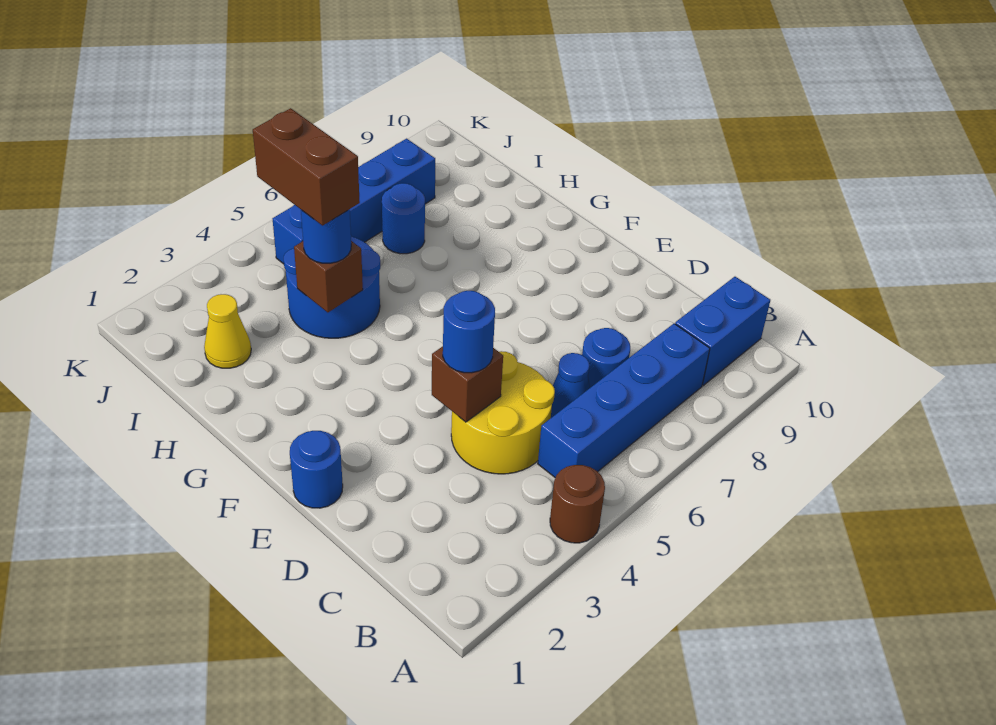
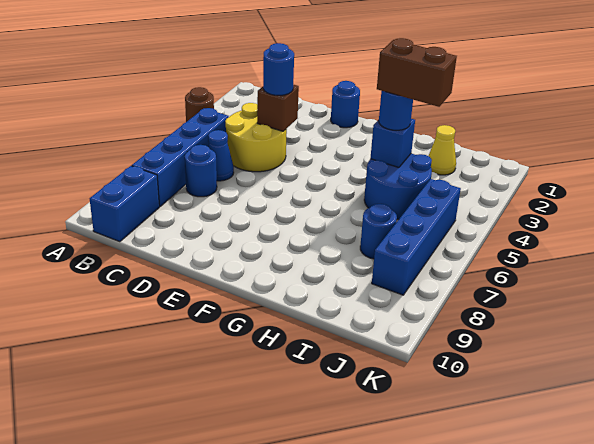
brown 1x1 brick [294,241,363,312] -> blue 1x1 brick [370,119,415,167]

